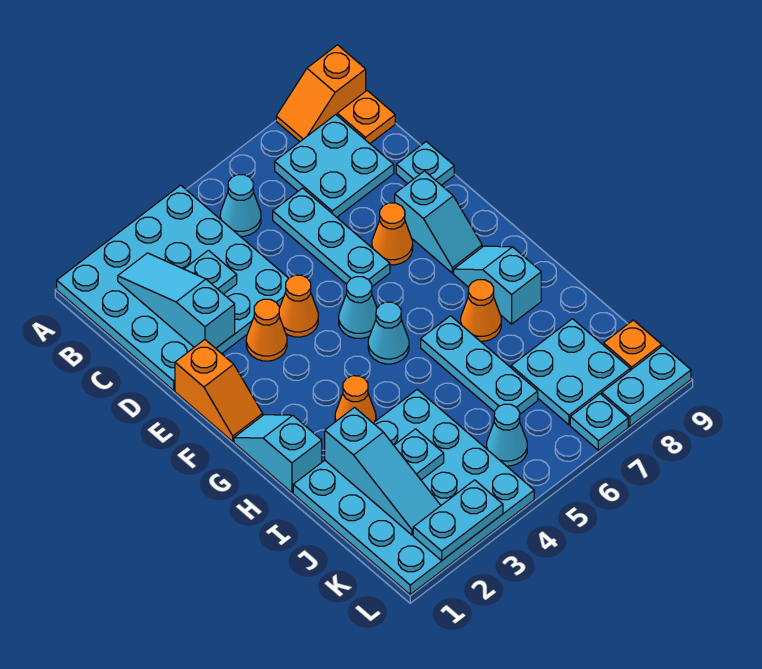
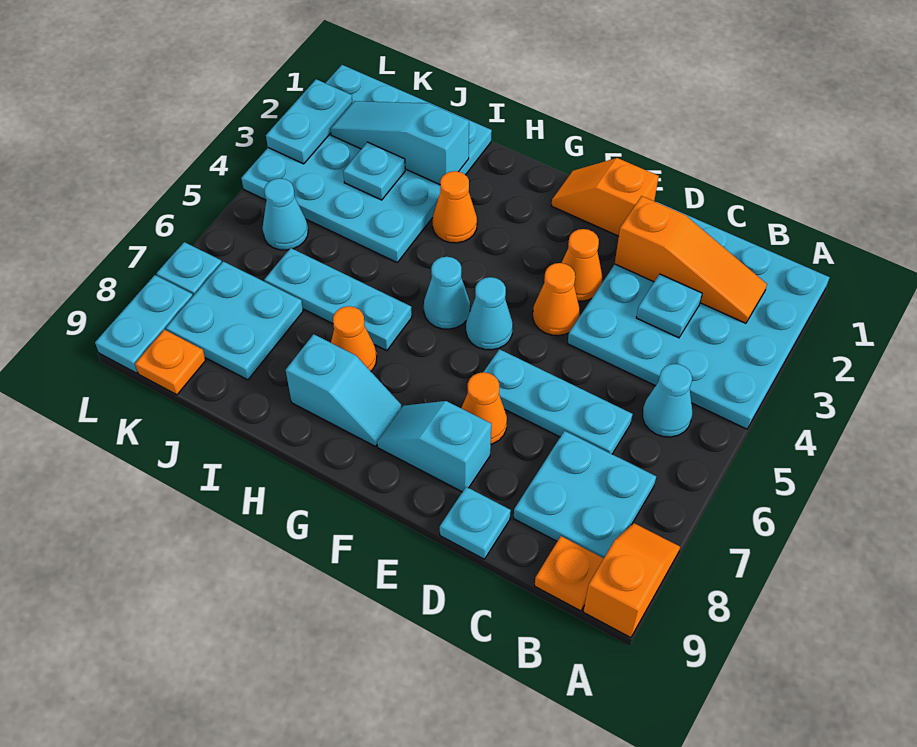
cyan 1x3 slope [118,253,235,348] -> orange 1x3 slope [615,196,767,323]
cyan 1x2 slope [234,415,322,493] -> none

